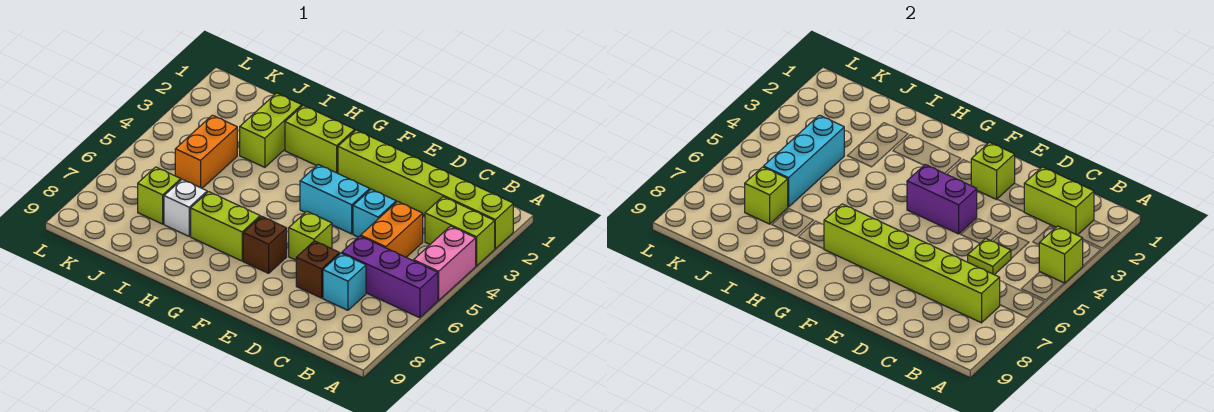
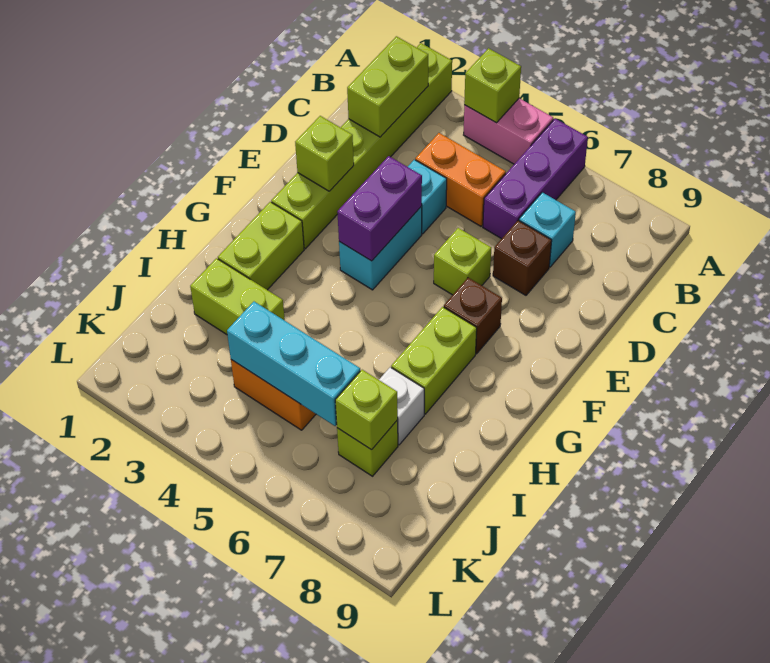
lime 1x2 brick [425,197,495,266] -> none
lime 1x6 brick [824,204,1000,323] -> none
lime 1x1 plate [968,238,1011,275] -> none

